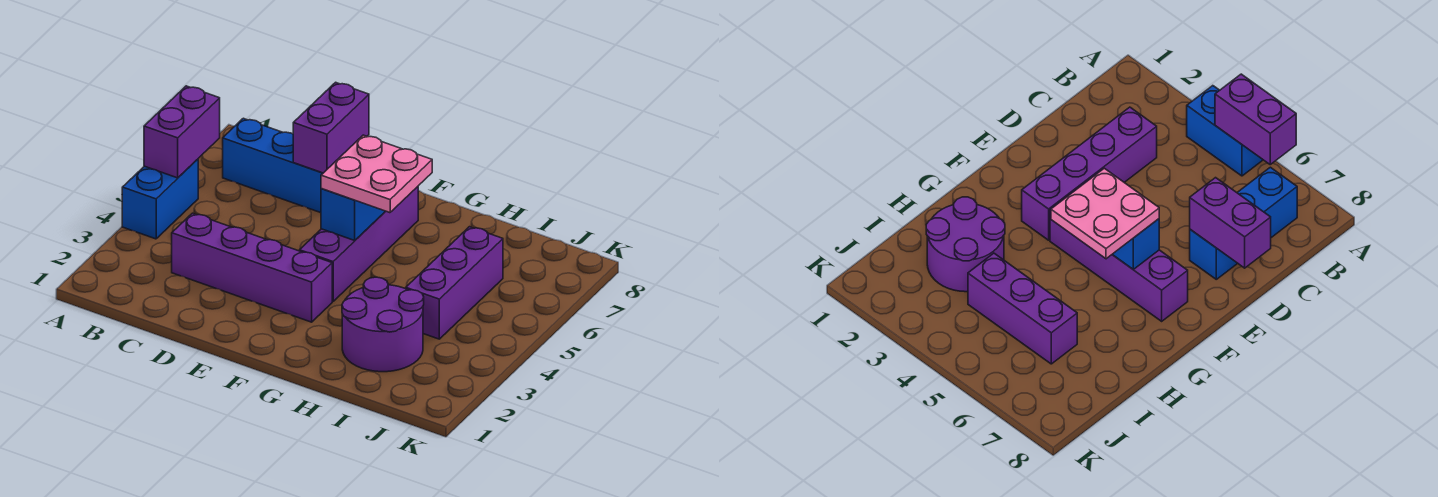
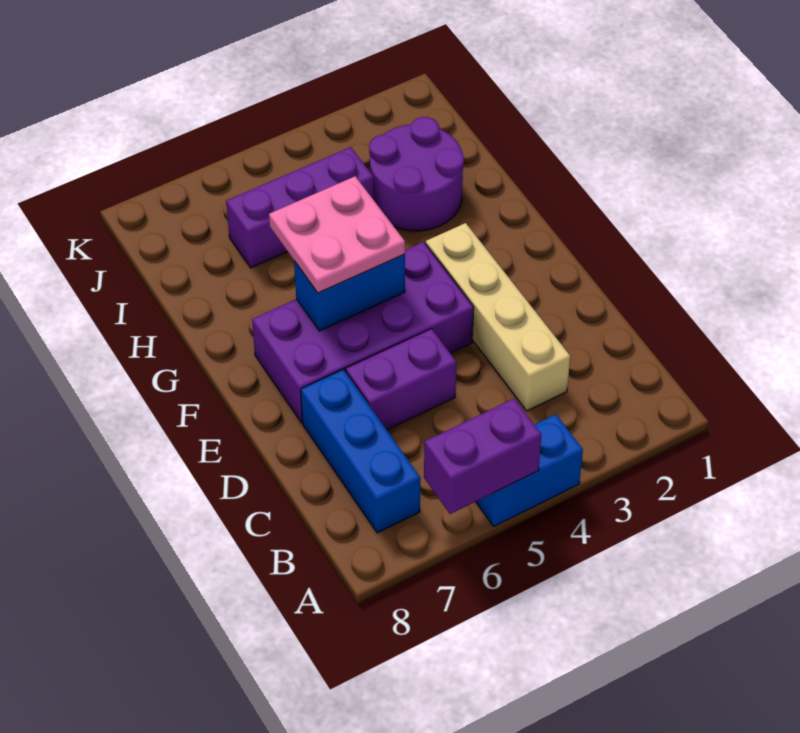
purple 1x4 brick [172,213,332,322] -> tan 1x4 brick [426,223,570,411]
purple 1x2 brick [293,82,369,173] -> purple 1x2 brick moved to [346,329,457,430]
purple 1x4 brick [300,187,418,302] -> purple 2x4 brick [252,242,474,423]

